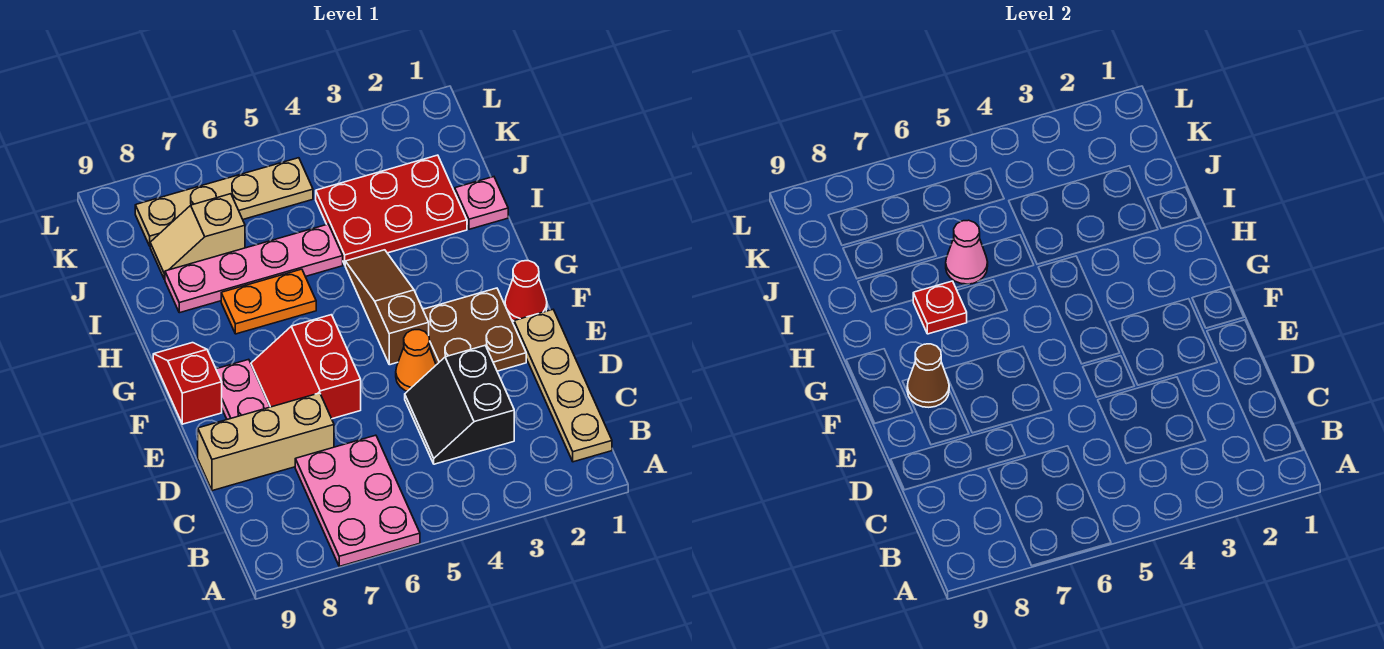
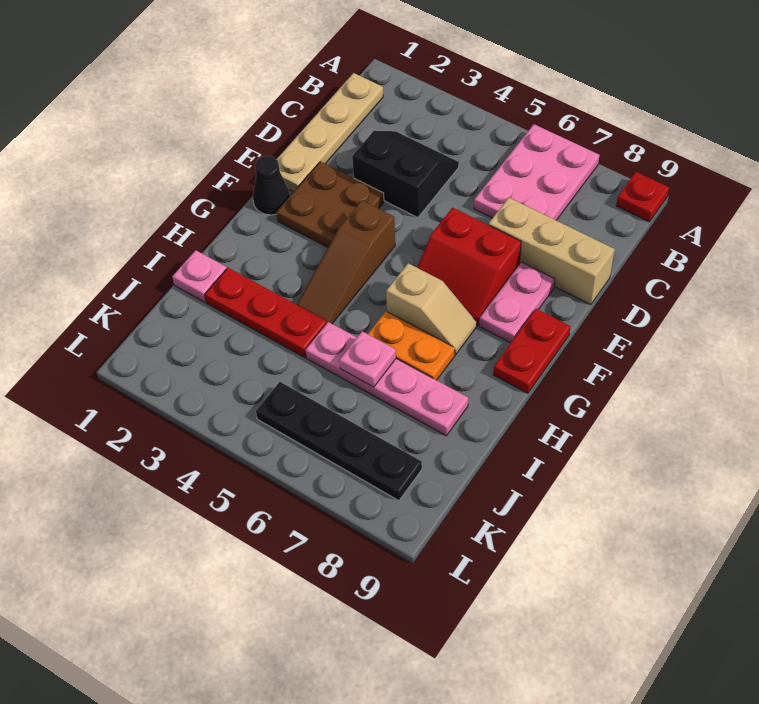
black 2x2 slope [405,346,514,464] -> black 2x2 slope turned to [352,131,459,218]
orange 1x1 cone [396,330,436,391] -> none
red 2x2 slope [251,315,361,419] -> red 2x2 slope turned to [417,208,521,326]
red 1x1 cone [505,261,547,321] -> black 1x1 cone [253,156,290,215]
brown 1x1 cone [907,344,949,407] -> none
red 1x2 slope [153,343,222,424] -> red 1x2 plate [493,309,570,393]
red 1x1 plate [913,281,967,334] -> red 1x1 plate moved to [616,172,669,222]
red 2x3 plate [316,155,467,264] -> red 1x3 plate [205,268,327,358]
pink 1x1 cone [946,220,988,284] -> pink 1x1 plate [339,331,396,387]
tan 1x2 slope [150,194,245,279] -> tan 1x2 slope moved to [386,263,477,355]
tan 1x4 plate [135,158,313,246] -> black 1x4 plate [256,382,422,501]

